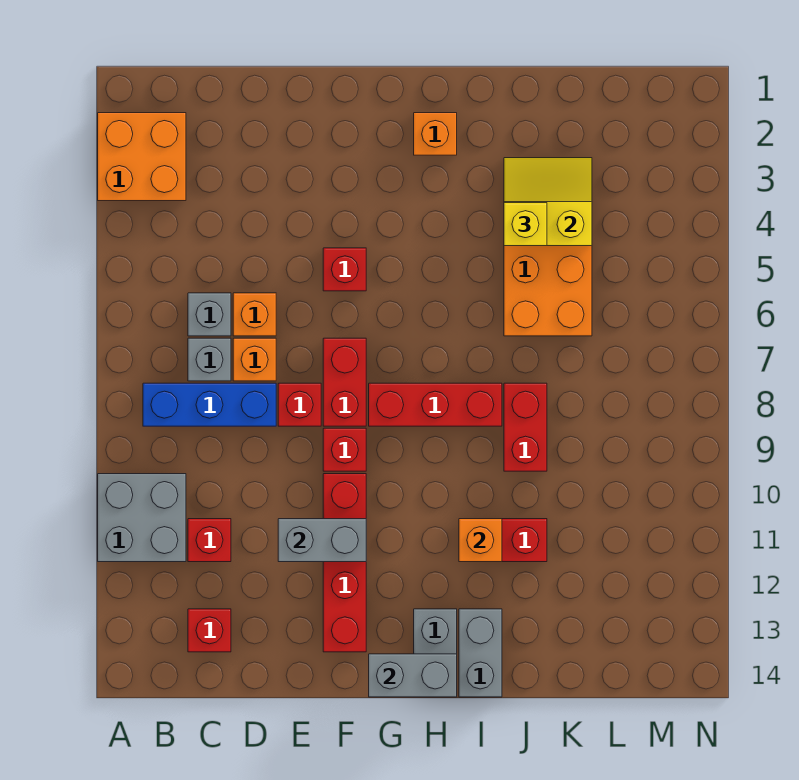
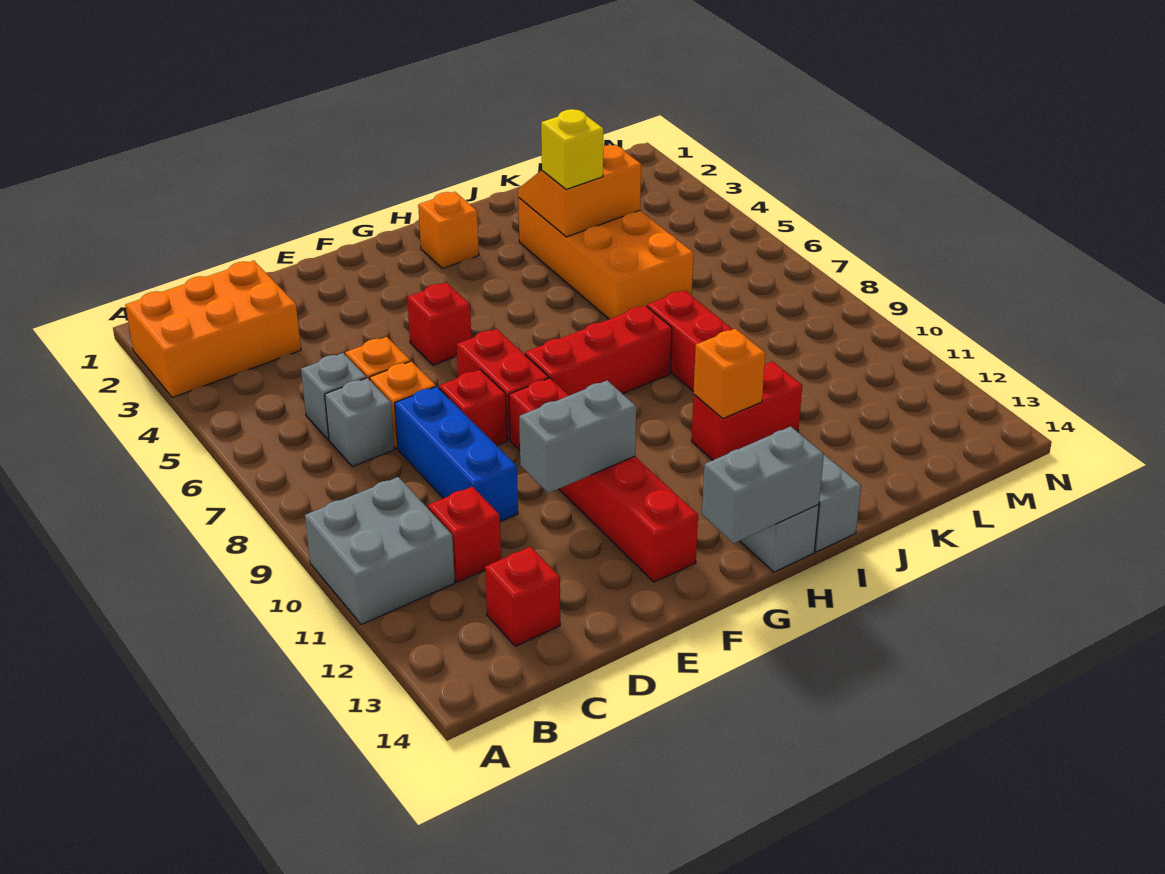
orange 2x2 brick [98,113,186,201] -> orange 2x3 brick [125,261,301,397]
blue 1x3 brick [143,383,276,426] -> blue 1x3 brick turned to [395,386,518,522]
yellow 2x2 slope [504,158,592,246] -> orange 2x2 slope [518,145,641,237]

